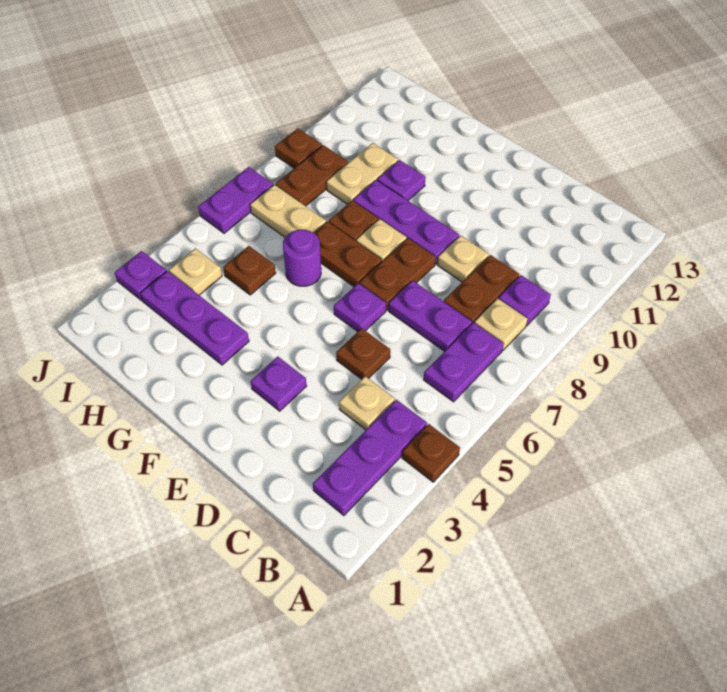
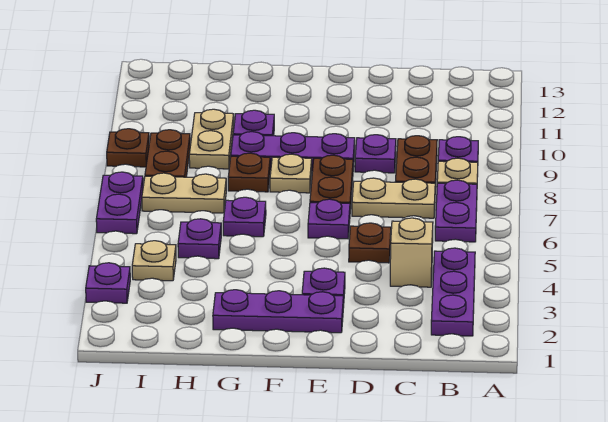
brown 1x1 plate [402,424,460,482] -> none
tan 1x1 plate [339,376,395,430] -> tan 1x1 brick [390,218,433,287]
purple 1x2 plate [389,281,472,351] -> tan 1x2 plate [352,178,435,218]
tan 1x1 plate [438,236,489,282] -> purple 1x1 plate [355,135,396,173]
brown 1x2 plate [314,222,382,287] -> none
purple 1x3 plate [140,271,249,365] -> purple 1x3 plate moved to [213,290,343,333]
purple 1x1 round brick [283,230,321,286] -> purple 1x1 plate [223,197,266,237]
brown 1x1 plate [223,246,276,295] -> purple 1x1 plate [178,219,221,259]

